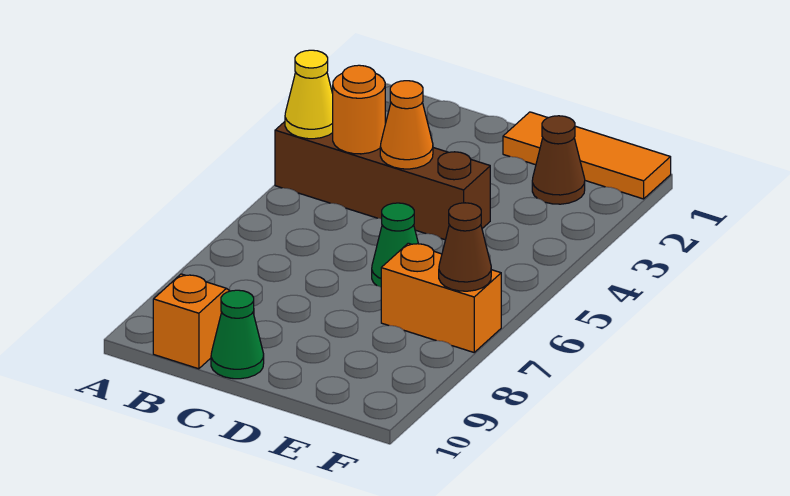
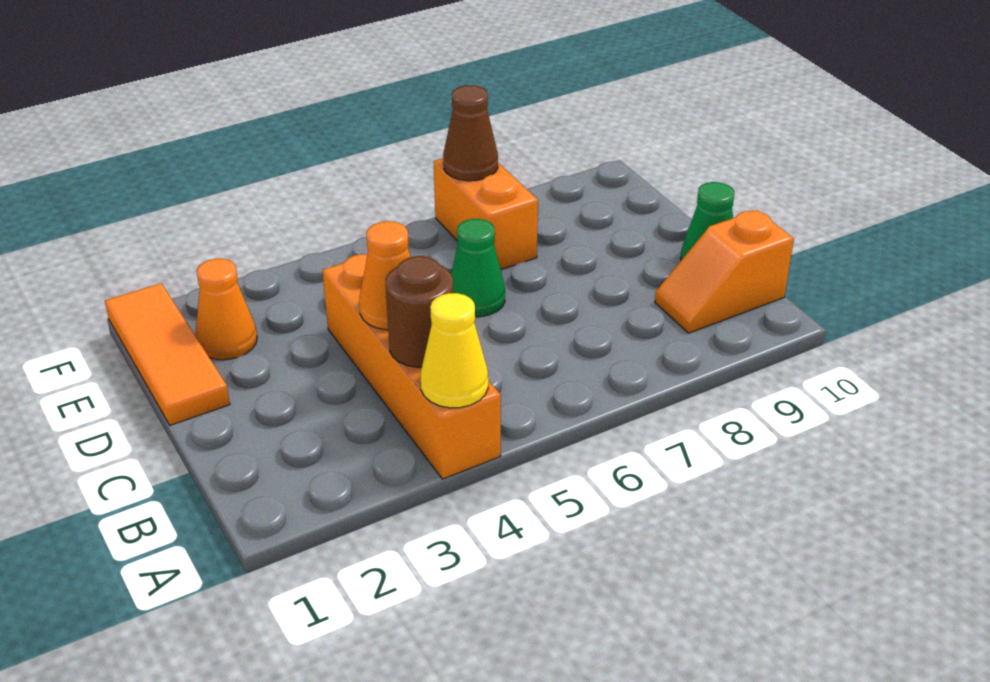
brown 1x4 brick [275,122,490,240] -> orange 1x4 brick [322,254,501,479]
orange 1x1 round brick [333,65,385,154] -> brown 1x1 round brick [386,256,453,367]
brown 1x1 cone [532,116,585,204] -> orange 1x1 cone [195,259,257,360]

